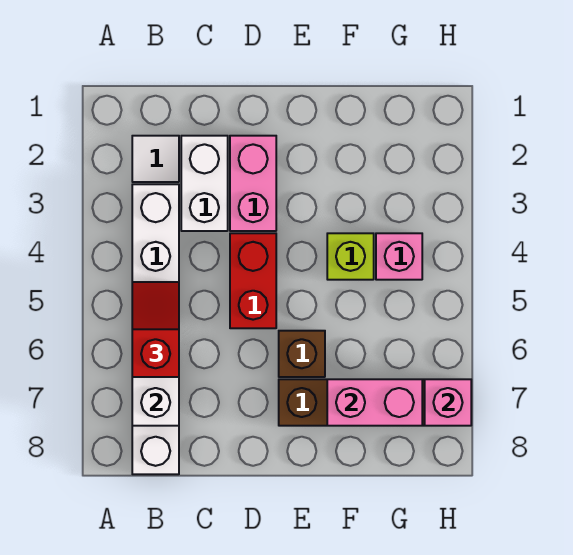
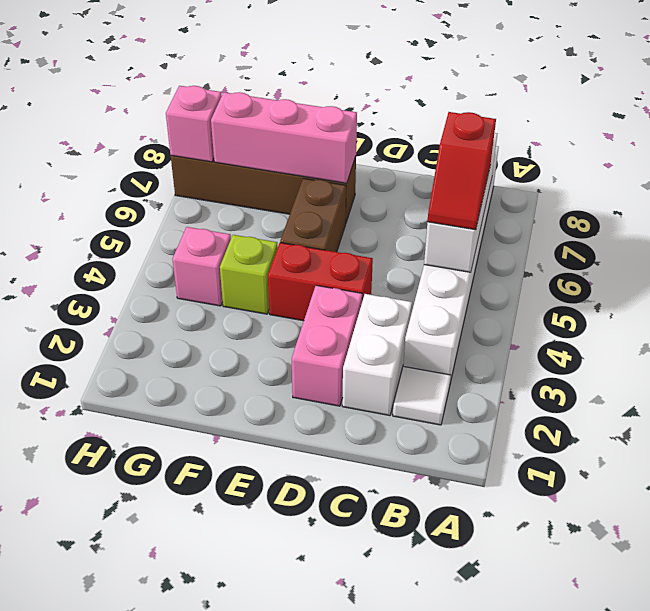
red 1x2 brick [230,233,276,328] -> red 1x2 brick turned to [268,243,373,321]
brown 1x1 brick [279,331,325,377] -> brown 1x2 brick [280,178,346,252]
pink 1x2 brick [327,379,422,426] -> pink 1x3 brick [211,92,357,183]

